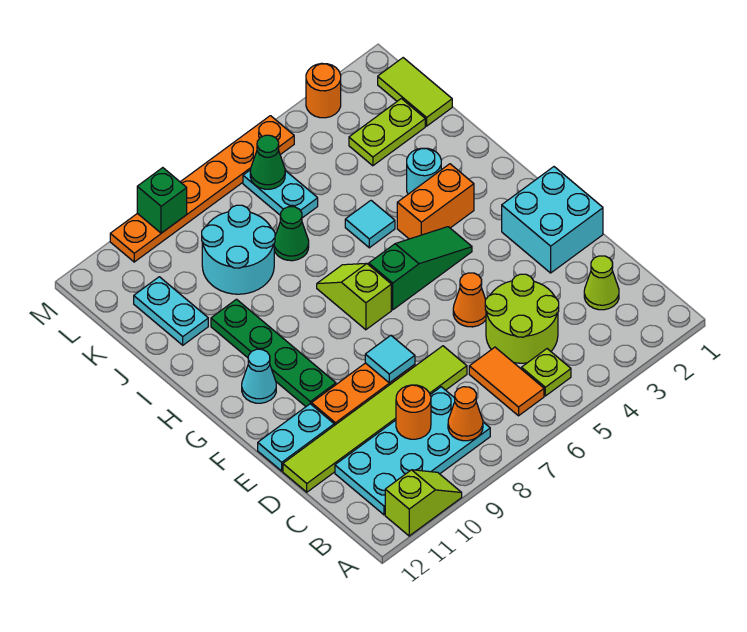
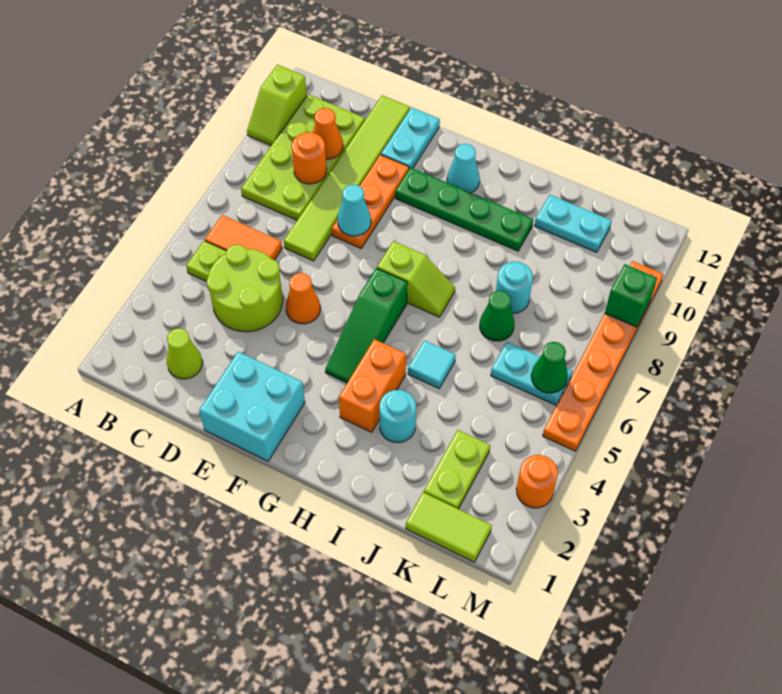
cyan 2x4 plate [335,387,490,515] -> lime 2x4 plate [241,94,365,220]
orange 1x1 cone [448,387,483,441] -> orange 1x1 cone moved to [313,108,343,159]
cyan 1x1 tile [365,335,415,383] -> cyan 1x1 cone [338,185,371,236]
cyan 2x2 round brick [202,205,275,294] -> cyan 1x1 round brick [496,262,533,313]

